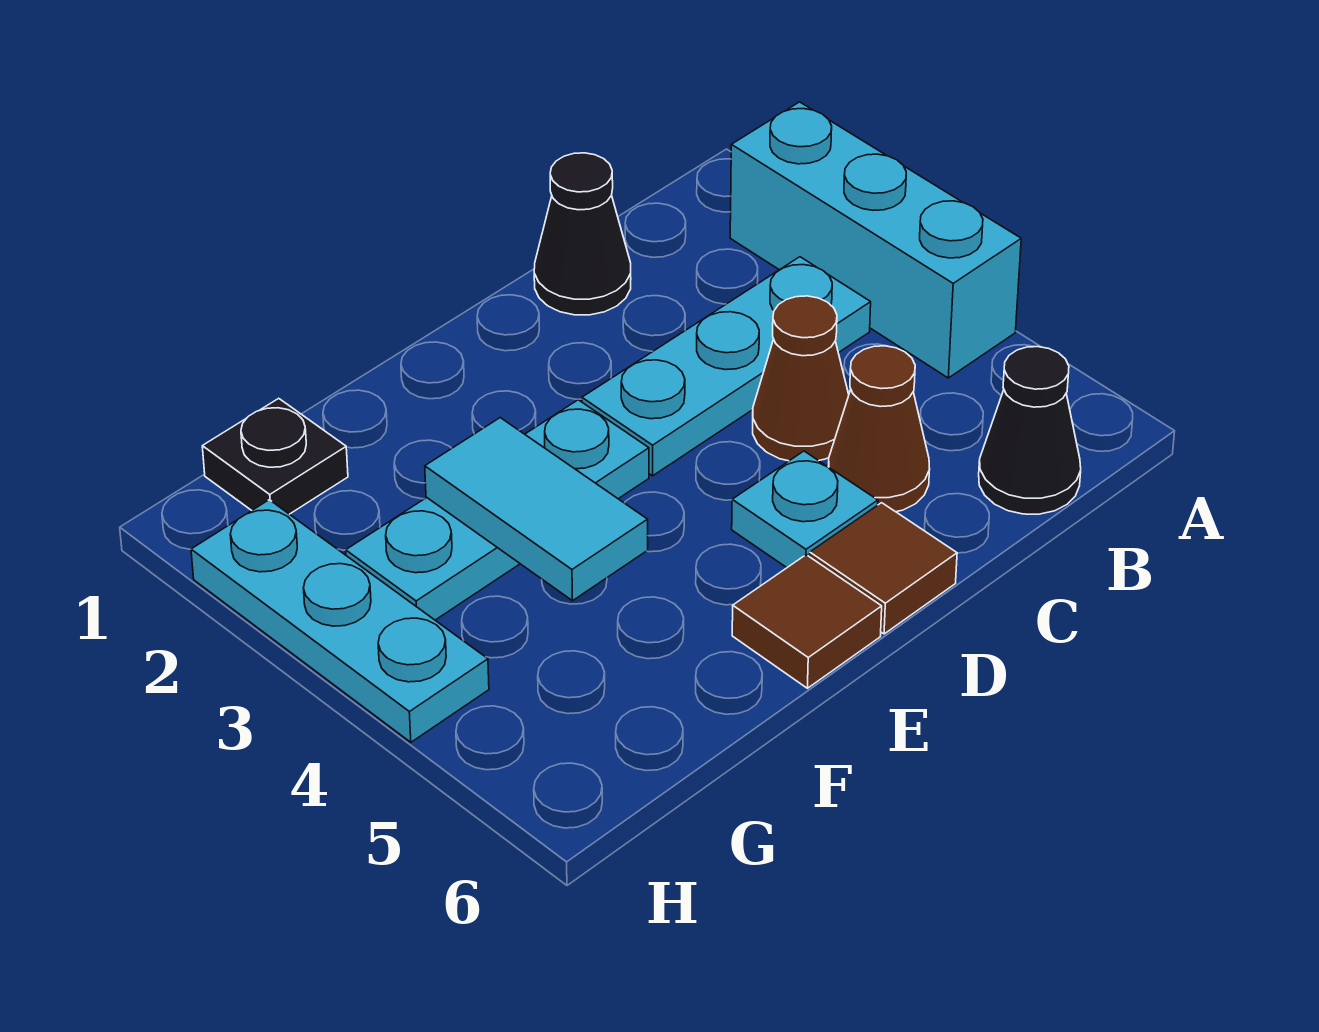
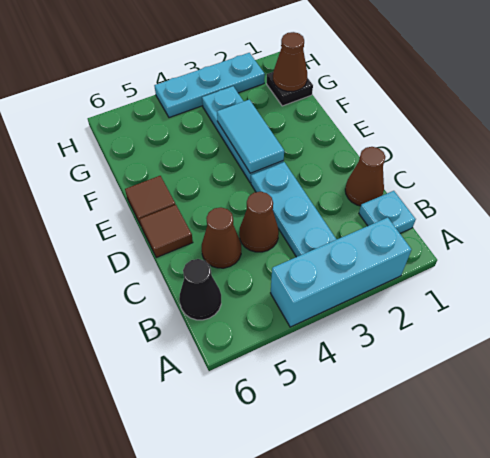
black 1x1 cone [534,153,631,315] -> brown 1x1 cone [345,147,385,206]
cyan 1x1 plate [732,451,878,567] -> cyan 1x1 plate moved to [359,191,416,233]
cyan 1x2 tile [425,418,648,601] -> cyan 1x2 tile turned to [217,100,284,173]
none -> brown 1x1 cone [273,32,307,92]

